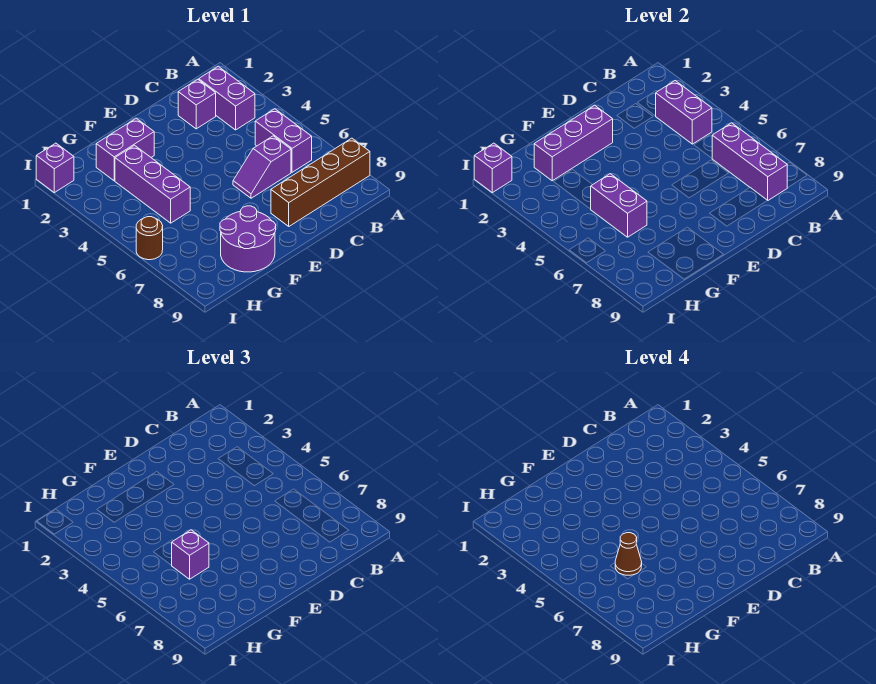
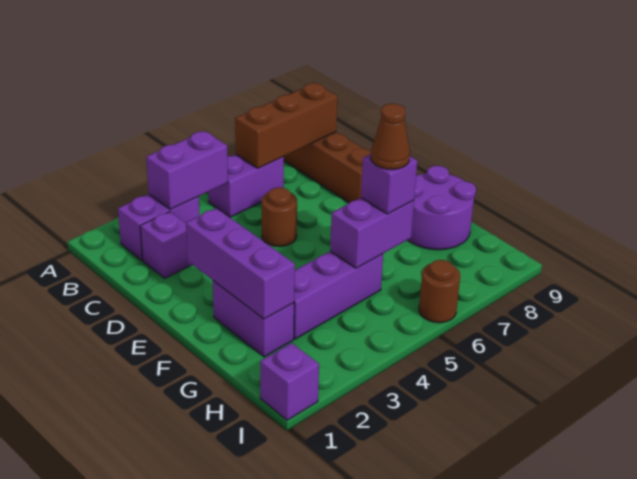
purple 1x3 brick [712,123,787,200] -> brown 1x3 brick [235,83,338,168]
purple 1x2 slope [233,136,291,198] -> none
none -> brown 1x1 round brick [262,188,297,247]
purple 1x1 brick [474,143,512,193] -> none

